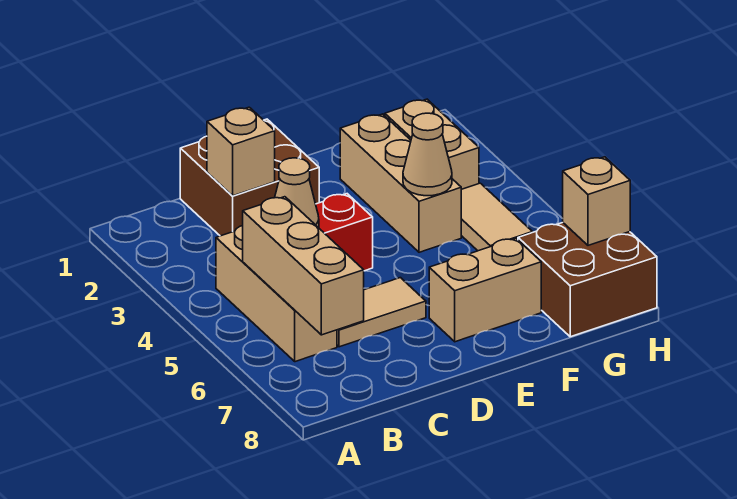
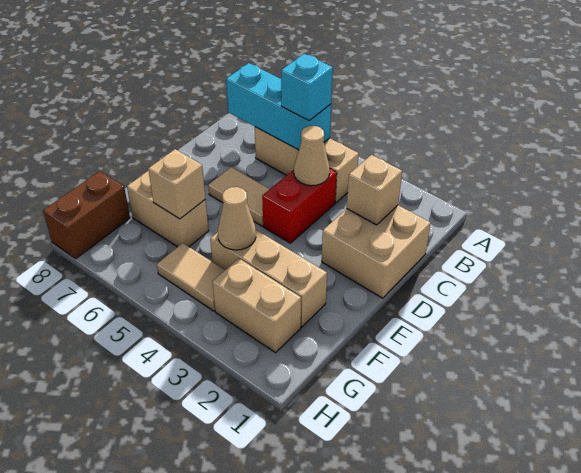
tan 1x3 brick [243,197,364,335] -> cyan 1x3 brick [226,63,331,150]
none -> cyan 1x1 brick [281,54,333,121]
brown 2x2 brick [180,119,319,236] -> tan 2x2 brick [322,205,431,298]
tan 1x2 tile [337,278,426,347] -> tan 1x2 tile turned to [208,167,270,226]
tan 1x2 brick [429,238,541,342] -> tan 1x2 brick turned to [127,170,209,247]
brown 2x2 brick [518,223,657,337] -> brown 1x2 brick [43,171,130,259]
tan 1x1 brick [563,157,630,245] -> tan 1x1 brick moved to [148,149,205,219]

